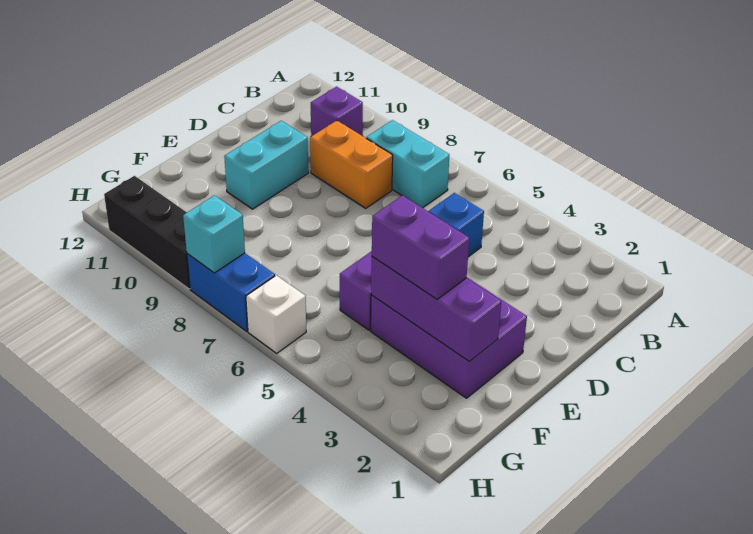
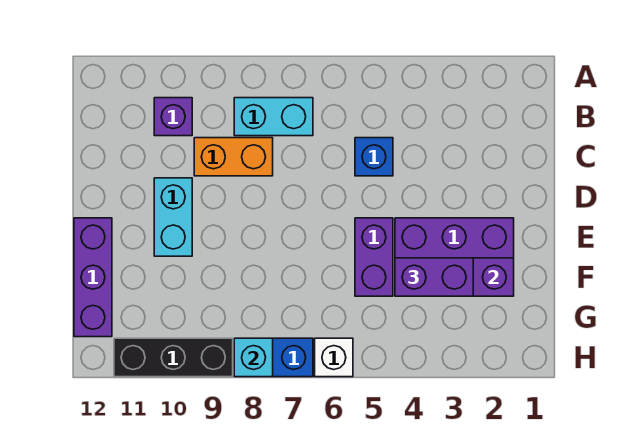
none -> purple 1x3 brick [74,218,112,337]

